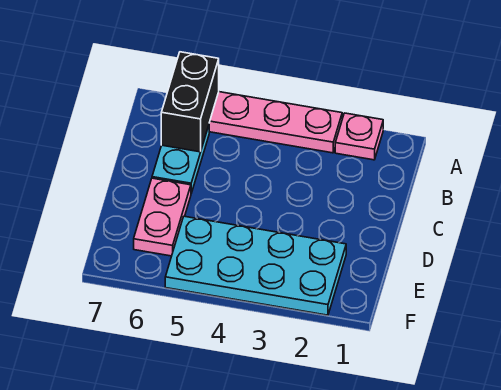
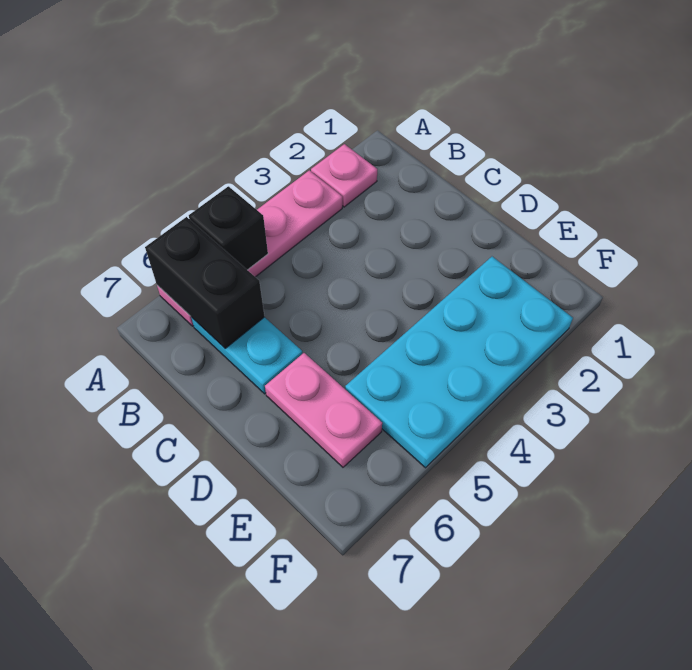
none -> black 1x1 brick [189,186,268,270]

